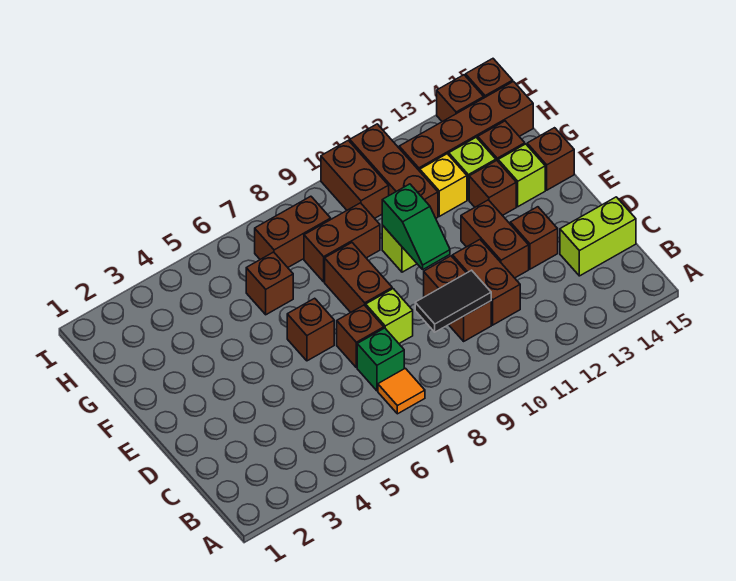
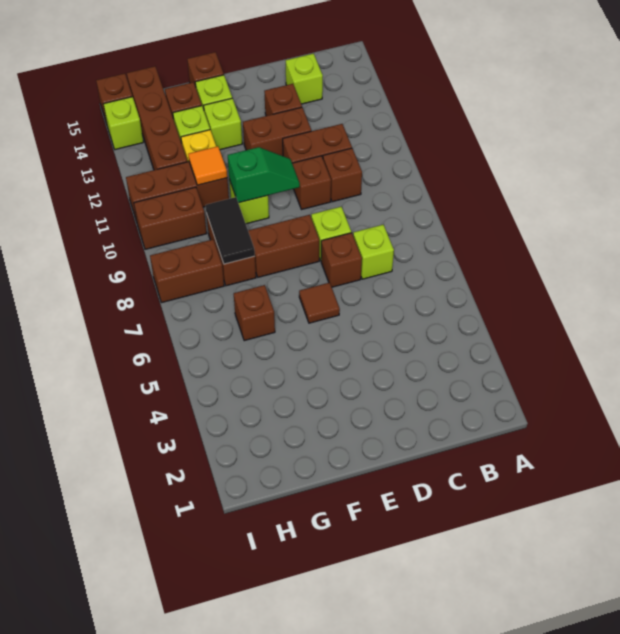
orange 1x1 tile [378,368,425,414] -> orange 1x1 tile moved to [188,146,227,185]
green 1x1 brick [357,328,404,391] -> lime 1x1 brick [353,225,394,279]
black 1x2 tile [415,270,491,332] -> black 1x2 tile moved to [206,197,255,264]
lime 1x2 brick [560,197,636,276] -> lime 1x1 brick [286,54,323,104]
brown 1x1 brick [287,298,334,361] -> brown 1x1 tile [299,283,340,323]
brown 1x1 brick [469,160,516,216] -> lime 1x1 brick [204,98,242,150]
brown 1x2 brick [255,196,331,267] -> brown 1x2 brick turned to [150,239,224,303]
brown 1x1 brick [437,75,484,122] -> lime 1x1 brick [103,97,143,150]

